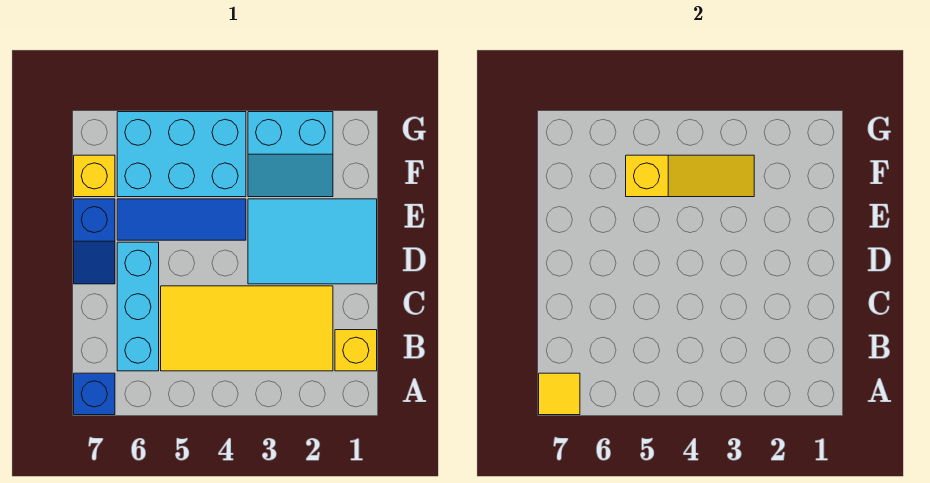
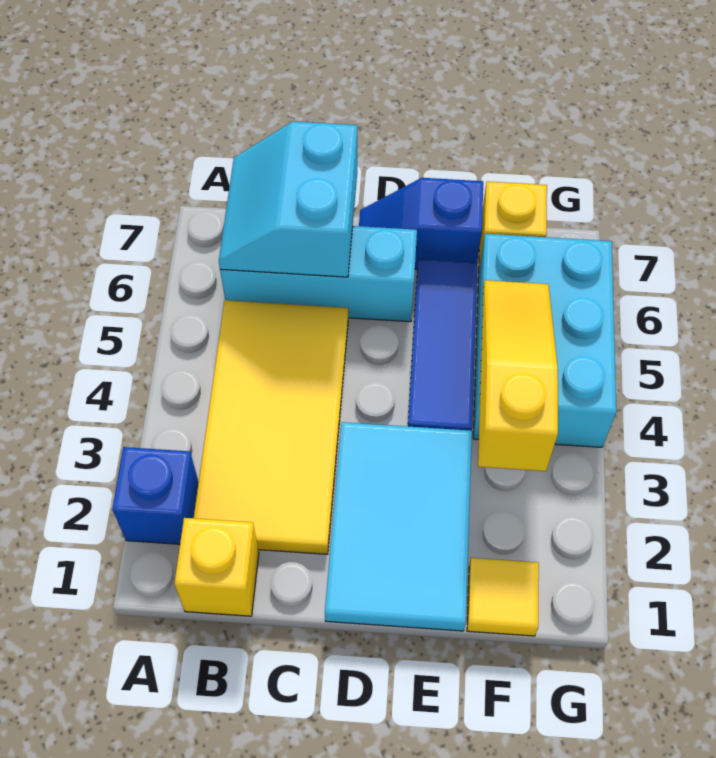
blue 1x1 brick [74,373,115,415] -> blue 1x1 brick moved to [112,447,199,544]
yellow 1x1 tile [539,373,580,415] -> yellow 1x1 tile moved to [467,558,539,636]
cyan 2x2 slope [248,112,333,197] -> cyan 2x2 slope moved to [219,121,357,277]
yellow 1x3 slope [626,155,754,197] -> yellow 1x3 slope turned to [478,280,558,471]

